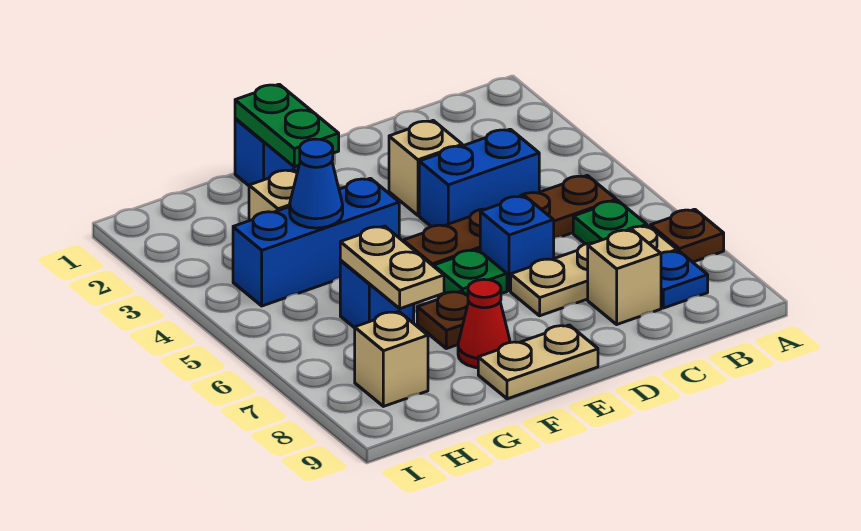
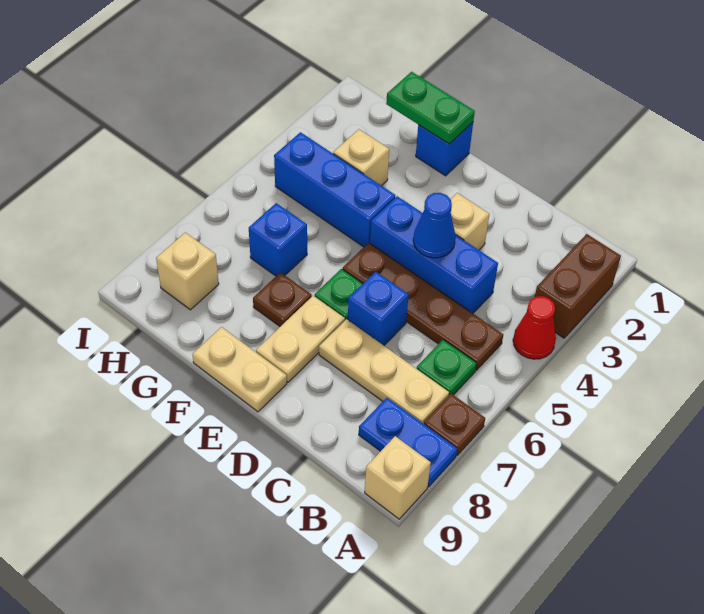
none -> brown 1x2 brick [535,234,621,338]
blue 1x1 plate [661,251,708,308] -> blue 1x2 plate [359,398,457,487]
blue 1x2 brick [419,129,539,227] -> blue 1x3 brick [370,196,498,313]
tan 1x1 brick [588,230,661,324] -> tan 1x1 brick moved to [365,436,431,519]
green 1x2 plate [235,84,339,167] -> green 1x2 plate turned to [386,72,475,144]
red 1x1 cone [458,279,510,368] -> red 1x1 cone moved to [513,296,556,359]
blue 1x1 cone [290,139,343,228] -> blue 1x1 cone moved to [413,193,456,258]
tan 1x2 plate [340,226,444,309] -> tan 1x2 plate moved to [256,296,345,382]

